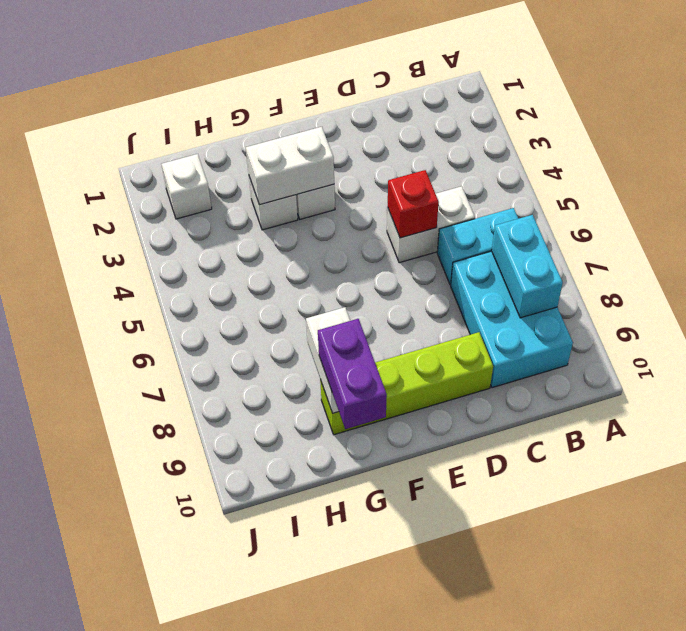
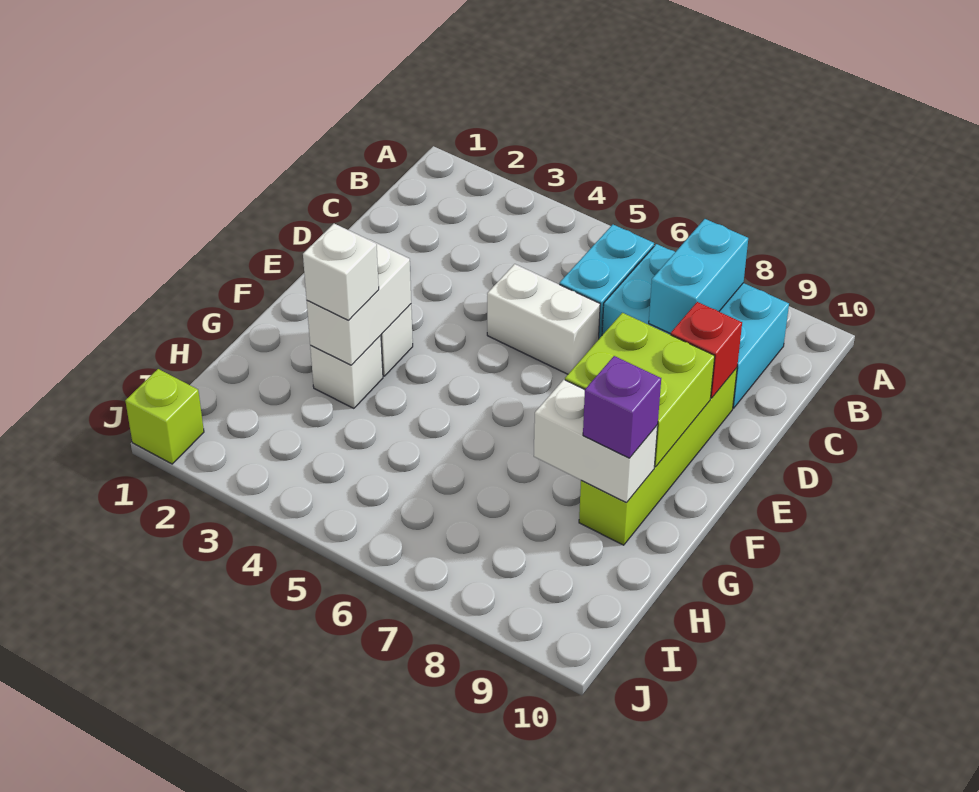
cyan 1x2 brick [492,215,563,318] -> cyan 1x2 brick turned to [649,219,748,334]
white 1x2 brick [387,186,475,263] -> white 1x2 brick turned to [487,264,600,374]
red 1x1 brick [388,170,439,238] -> red 1x1 brick moved to [671,302,742,398]
none -> lime 2x2 brick [565,313,715,467]
purple 1x2 brick [318,319,387,429] -> purple 1x1 brick [583,356,661,458]
white 1x1 brick [161,154,212,219] -> white 1x1 brick moved to [303,224,379,320]
none -> lime 1x1 brick [125,369,204,464]

